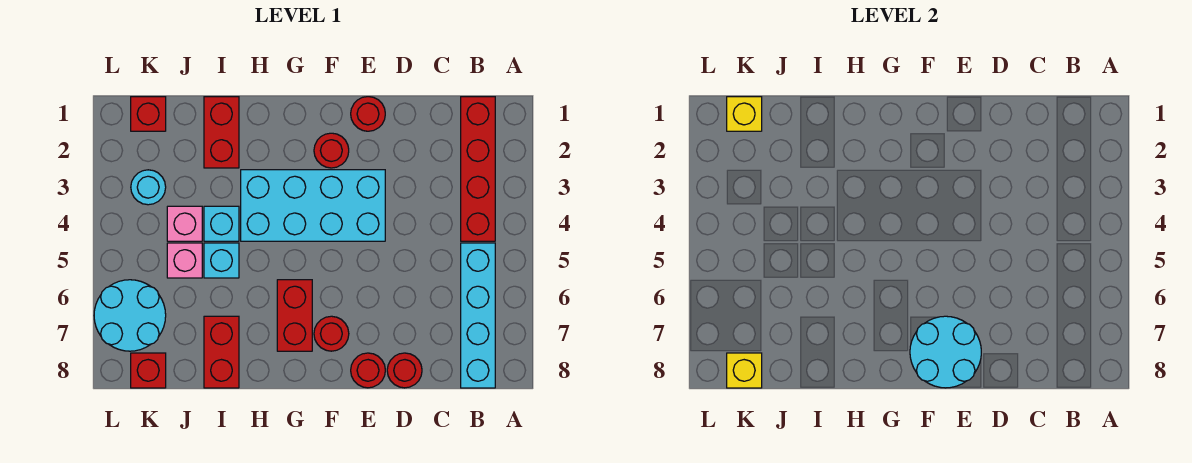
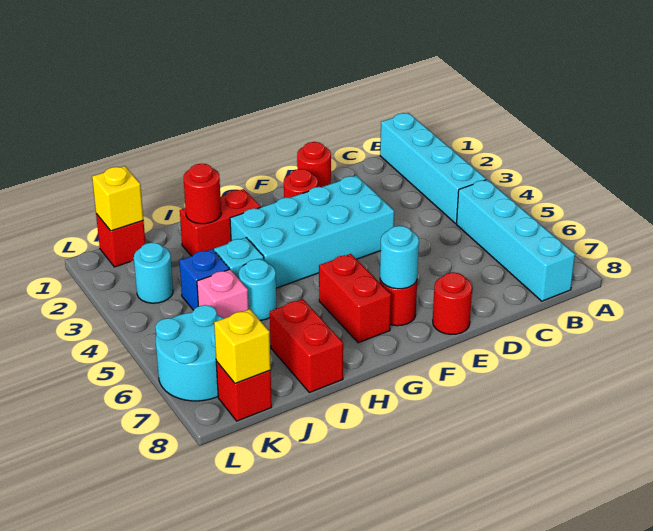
red 1x4 brick [461,97,495,241] -> cyan 1x4 brick [380,113,486,223]
red 1x1 round brick [387,353,422,388] -> red 1x1 round brick moved to [184,164,221,224]
cyan 2x2 round brick [910,316,981,388] -> cyan 1x1 round brick [380,226,419,289]
red 1x2 brick [204,97,239,168] -> red 1x2 brick turned to [180,189,261,256]
cyan 1x1 brick [204,243,239,278] -> cyan 1x1 round brick [239,259,276,320]
pink 1x1 brick [167,206,202,241] -> blue 1x1 brick [179,249,229,310]

